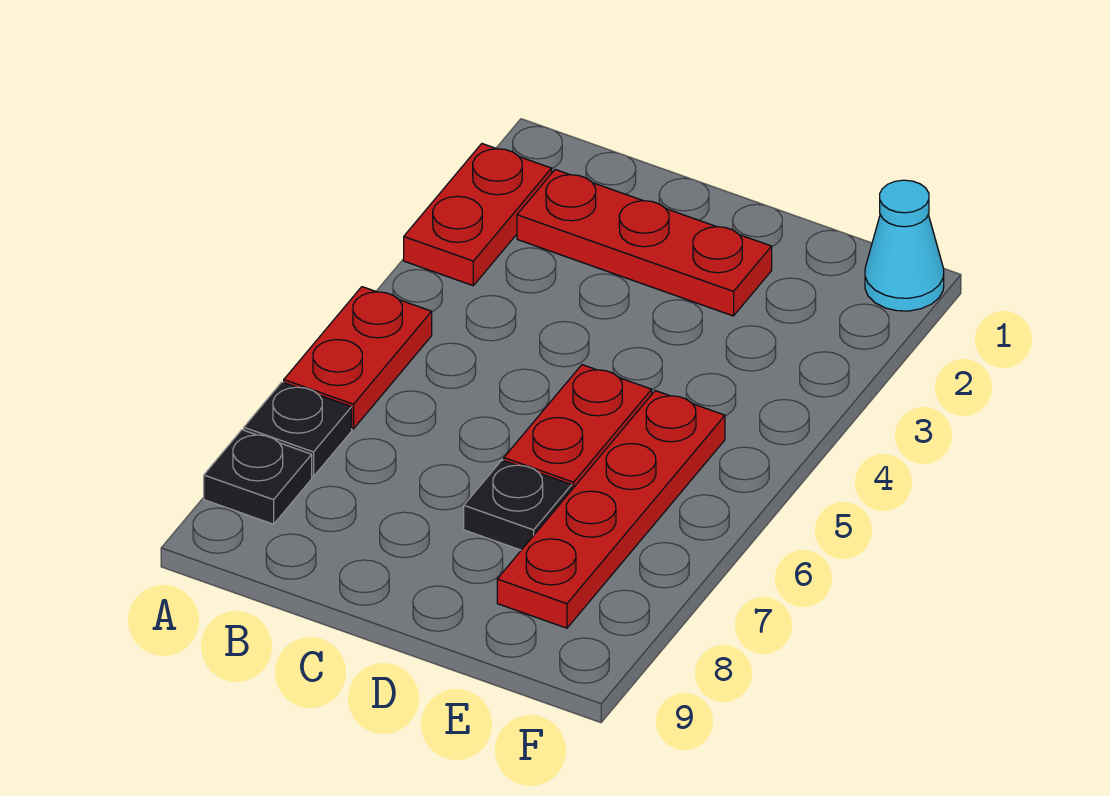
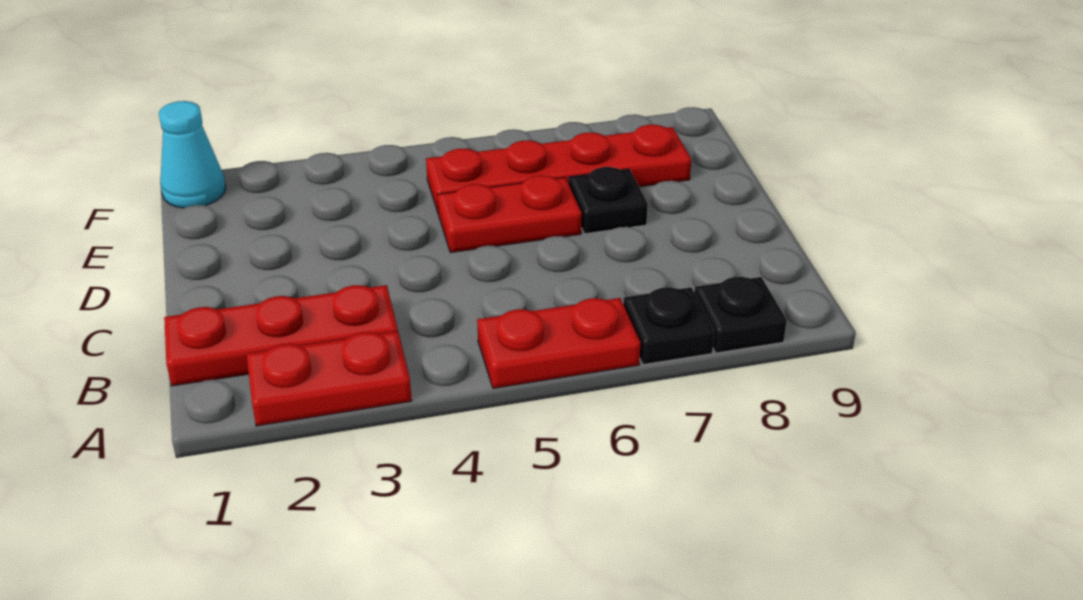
red 1x3 plate [517,170,772,316] -> red 1x3 plate turned to [164,285,398,386]

